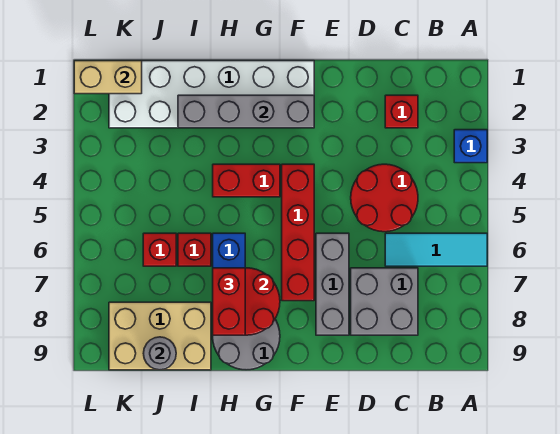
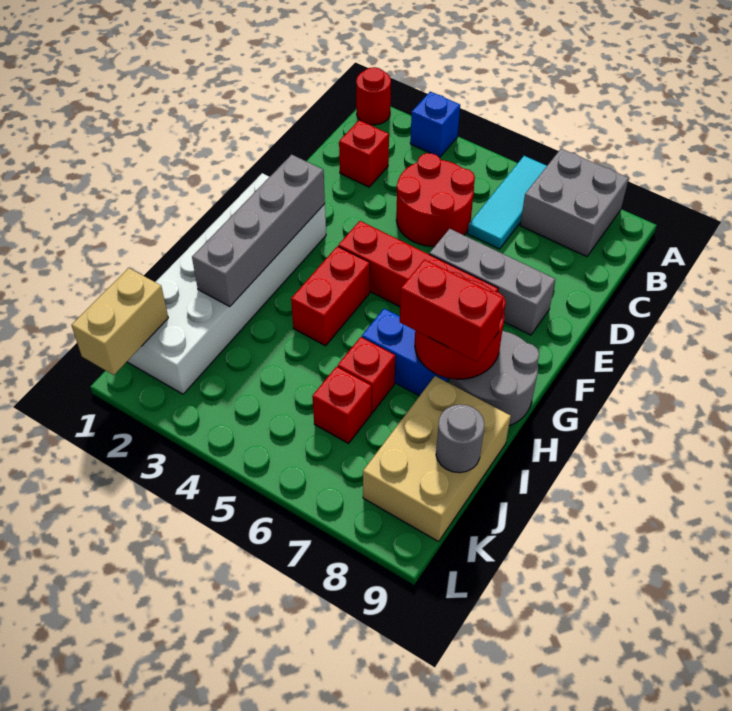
none -> red 1x1 round brick [356,67,391,125]
grey 2x2 brick [351,268,418,335] -> grey 2x2 brick moved to [520,149,629,257]

